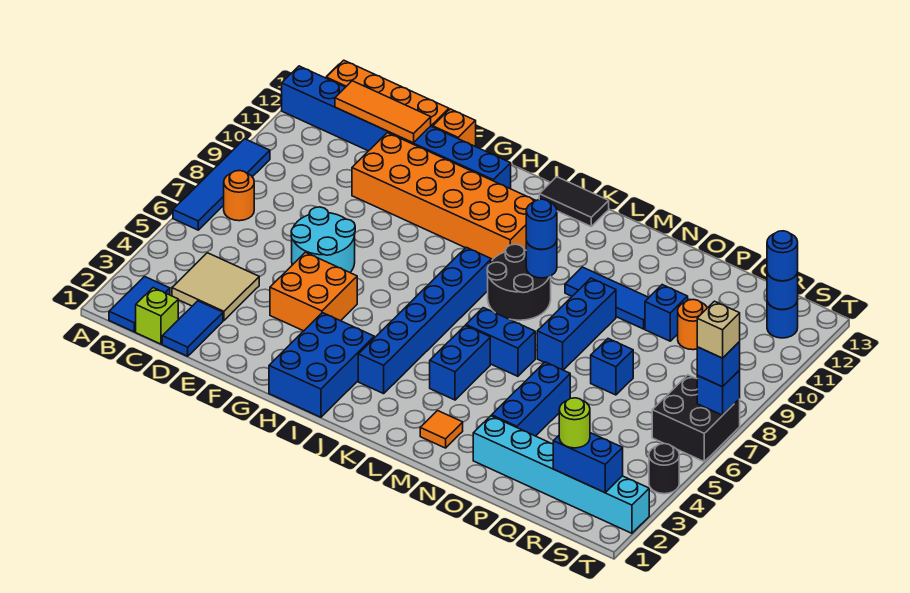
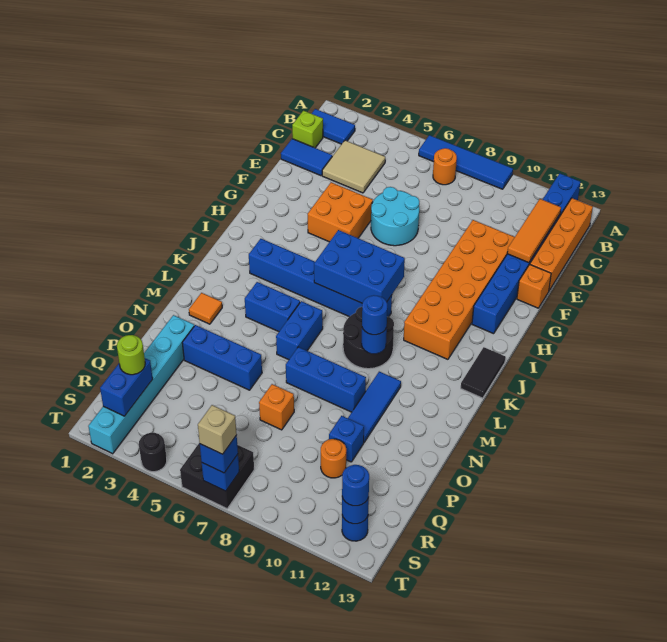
blue 2x3 brick [269,313,374,417] -> blue 2x3 brick moved to [314,230,405,303]
blue 1x1 brick [591,339,633,395] -> orange 1x1 brick [259,384,294,430]

